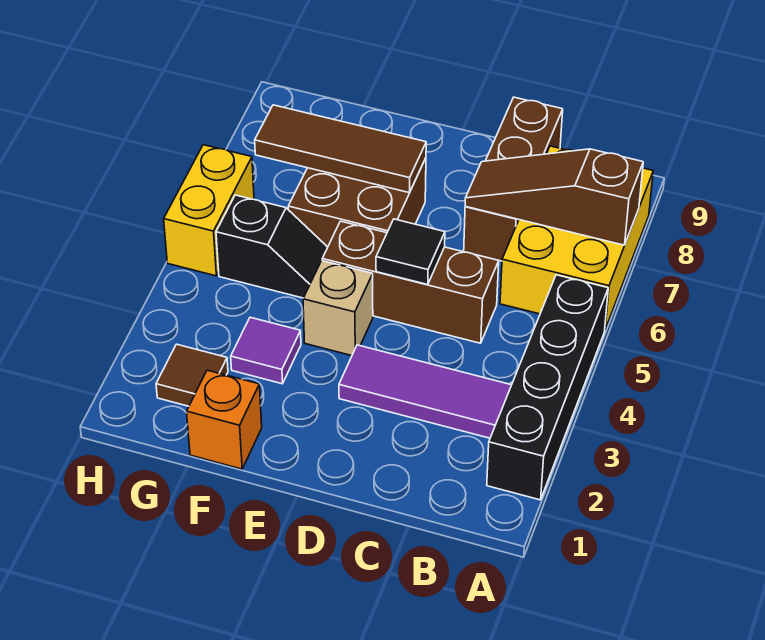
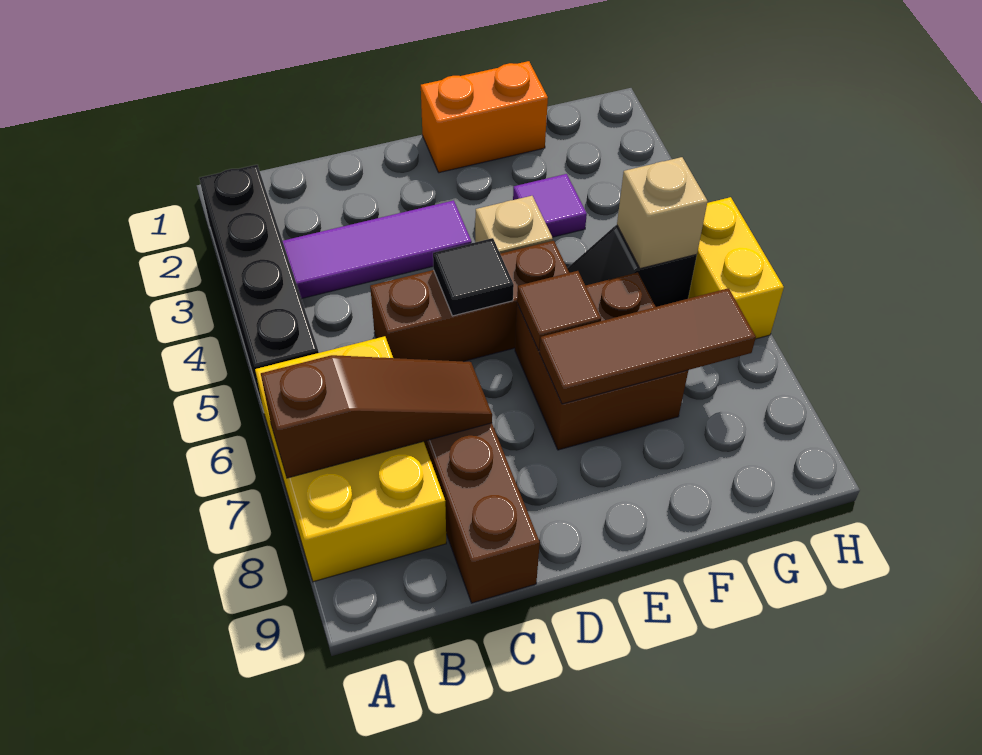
orange 1x1 brick [187,370,262,469] -> orange 1x2 brick [421,61,548,173]
brown 1x1 tile [156,344,228,406] -> brown 1x1 tile moved to [517,271,601,351]
none -> tan 1x1 brick [617,157,708,269]

